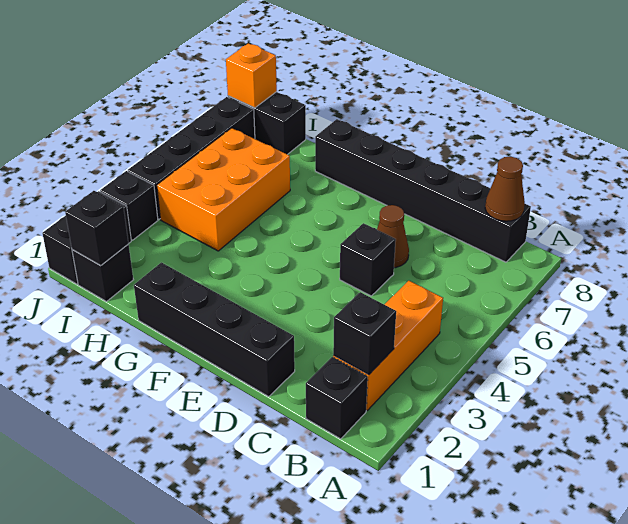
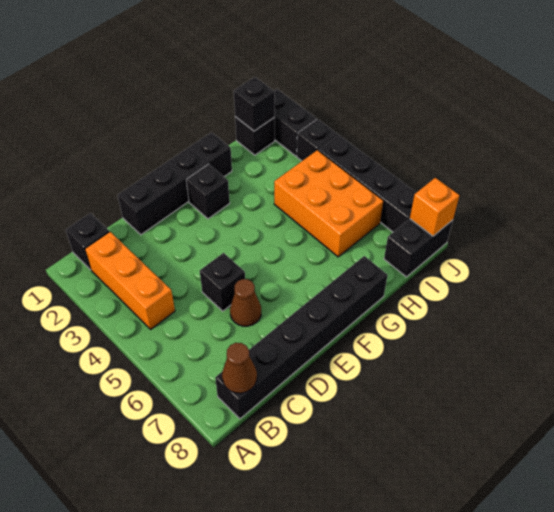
black 1x1 brick [333,292,396,375] -> black 1x1 brick moved to [186,164,230,219]

